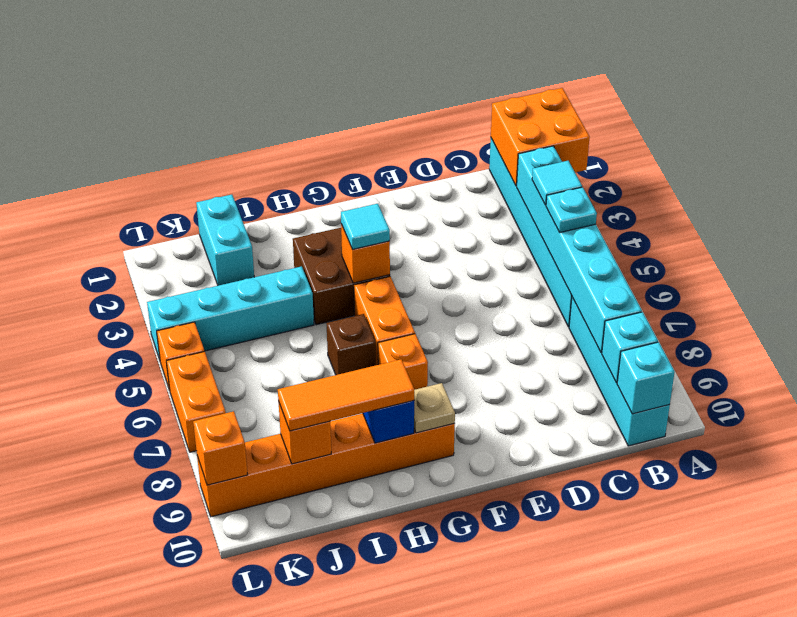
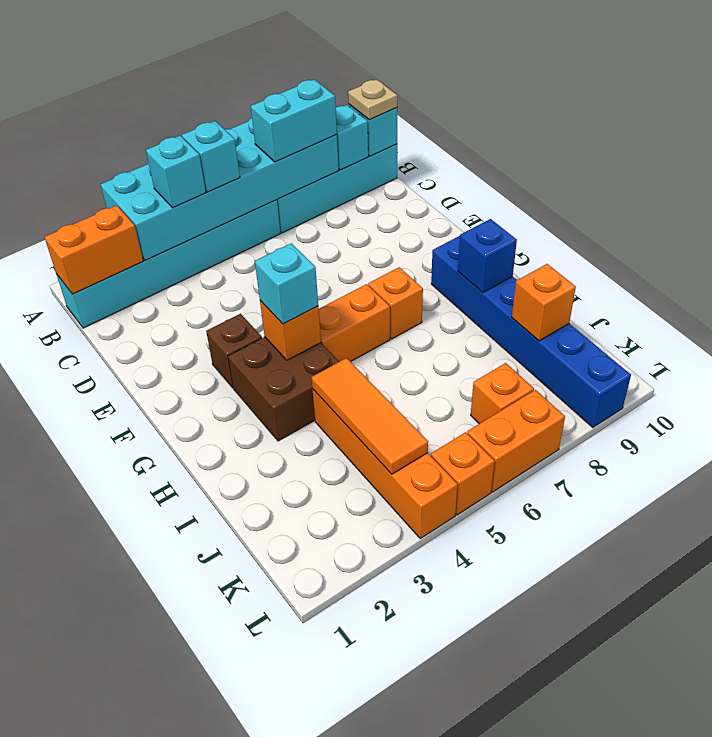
orange 2x2 brick [491,88,589,186] -> orange 1x2 brick [45,205,143,294]
cyan 1x6 brick [517,146,642,353] -> cyan 2x6 brick [101,118,339,261]
cyan 1x1 tile [532,161,582,205] -> cyan 1x1 brick [146,136,206,208]
cyan 1x1 plate [546,187,597,232] -> cyan 1x1 brick [182,121,240,192]
cyan 1x1 tile [341,204,390,250] -> cyan 1x1 brick [255,243,318,324]
orange 1x6 brick [197,413,455,517] -> blue 1x6 brick [431,236,631,428]
tan 1x1 plate [414,383,455,433] -> tan 1x1 plate moved to [348,79,397,120]
brown 1x1 brick [327,314,376,375] -> brown 1x1 brick moved to [206,314,262,388]
orange 1x3 tile [278,359,414,431] -> orange 1x3 tile moved to [311,358,428,474]
cyan 1x4 brick [147,266,314,360] -> orange 1x4 brick [313,390,458,538]
cyan 1x2 brick [196,195,254,286] -> cyan 1x2 brick moved to [251,79,337,162]
orange 1x1 brick [193,411,248,485] -> orange 1x1 brick moved to [471,363,534,424]

